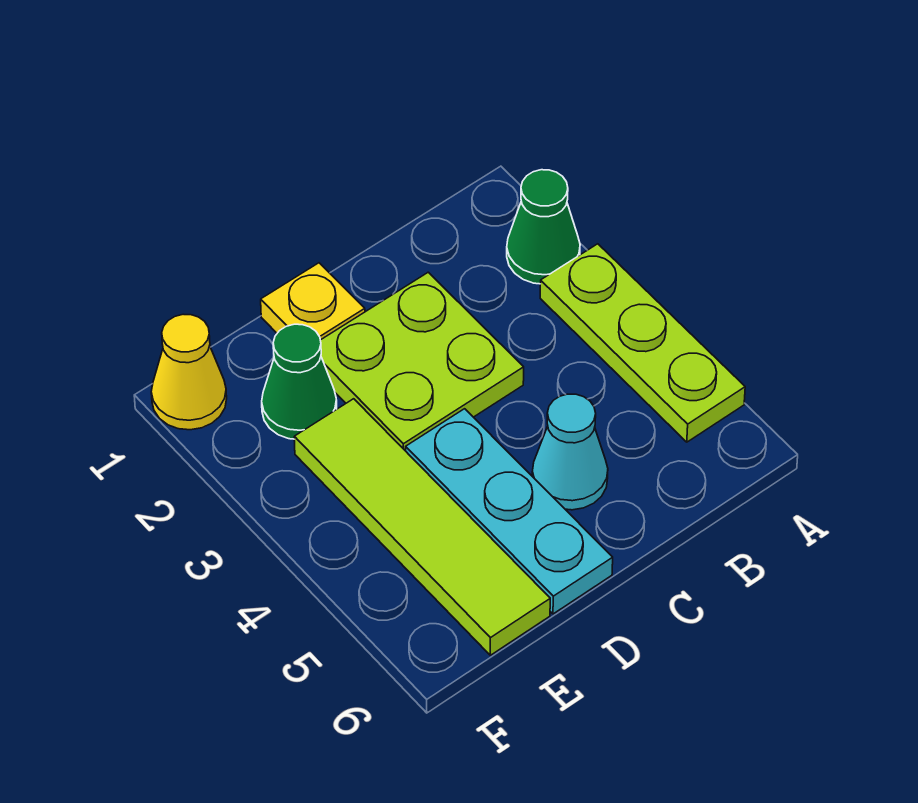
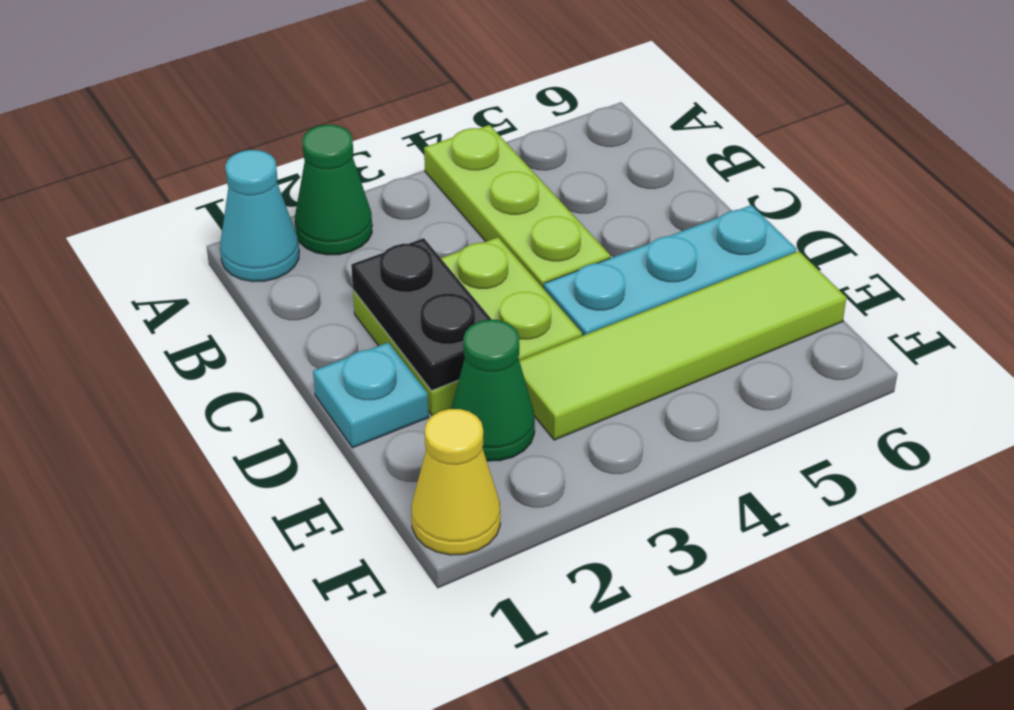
lime 1x3 plate [540,244,745,442] -> lime 1x3 plate turned to [424,125,610,289]
none -> black 1x2 plate [351,238,492,391]
cyan 1x1 cone [532,394,608,510] -> cyan 1x1 cone moved to [220,150,299,282]
yellow 1x1 plate [261,263,365,340] -> cyan 1x1 plate [313,342,429,448]

